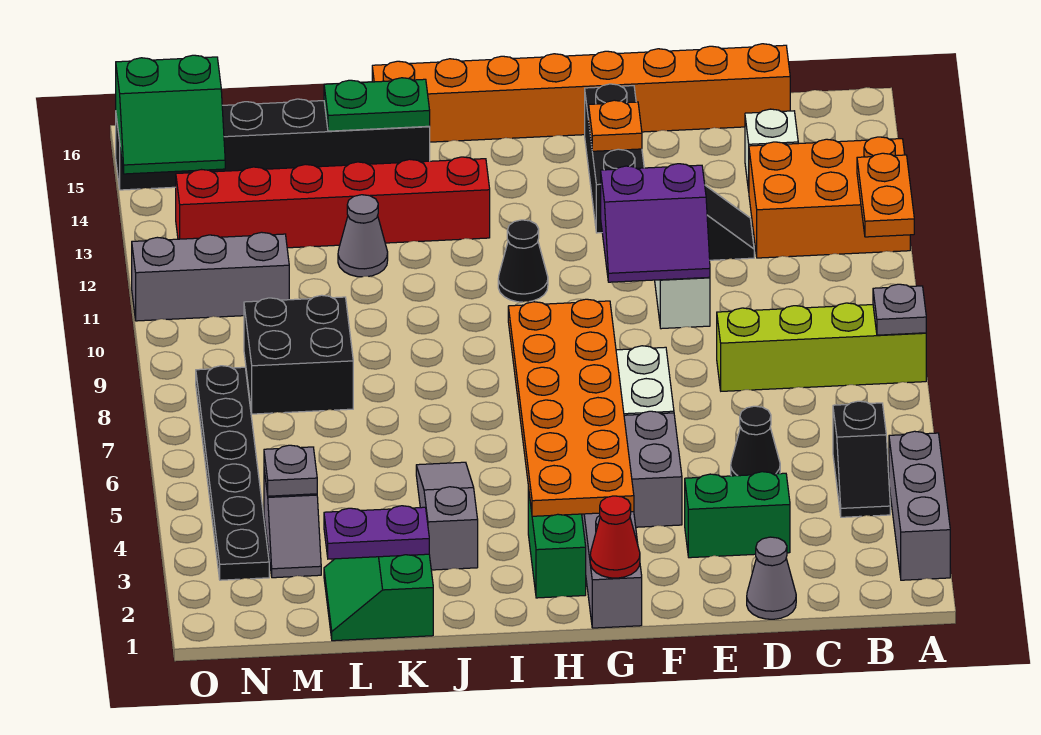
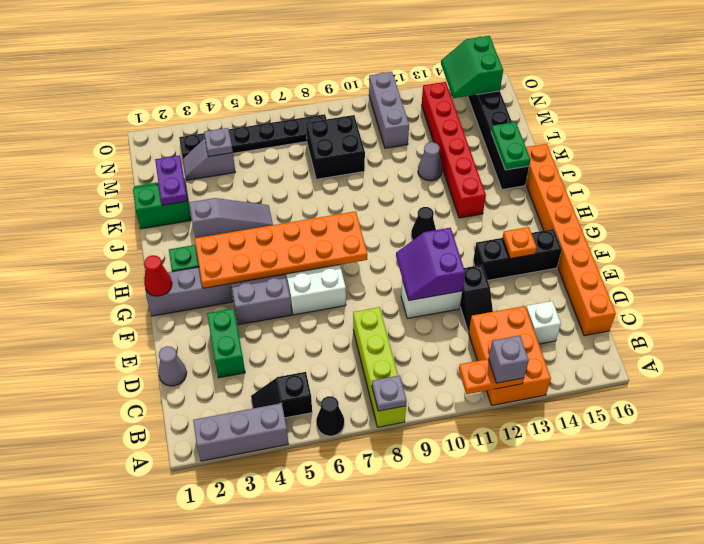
none -> grey 1x1 brick [489,335,529,383]
black 1x1 cone [731,406,780,476] -> black 1x1 cone moved to [316,396,344,436]

